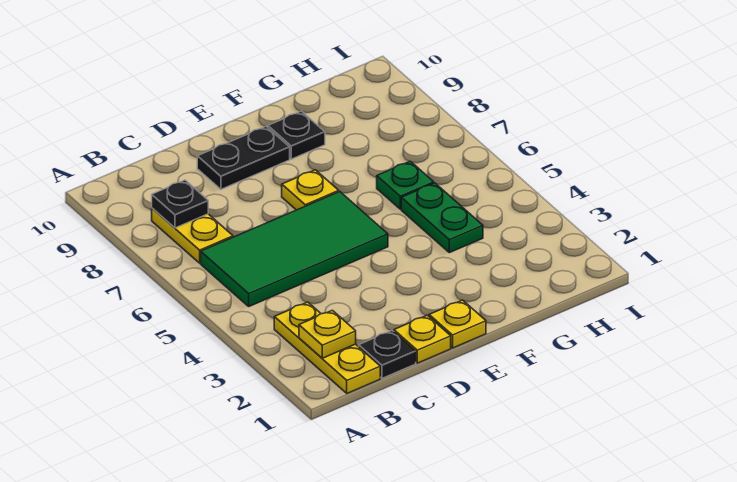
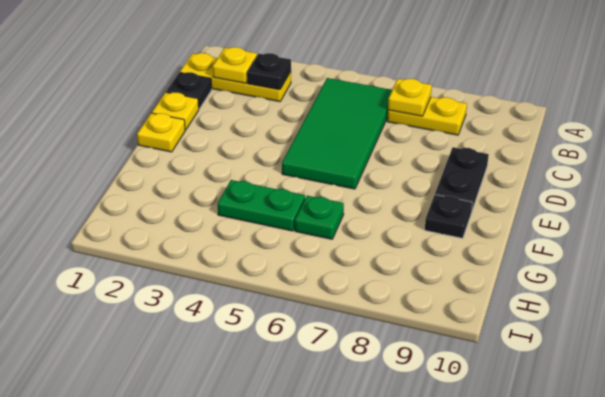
black 1x1 plate [152,180,208,228] -> black 1x1 plate moved to [247,53,291,90]
yellow 1x1 plate [282,170,339,210] -> yellow 1x1 plate moved to [388,79,432,116]

